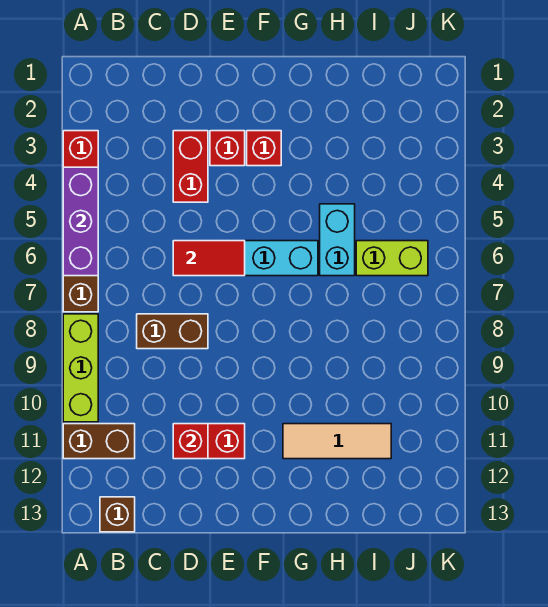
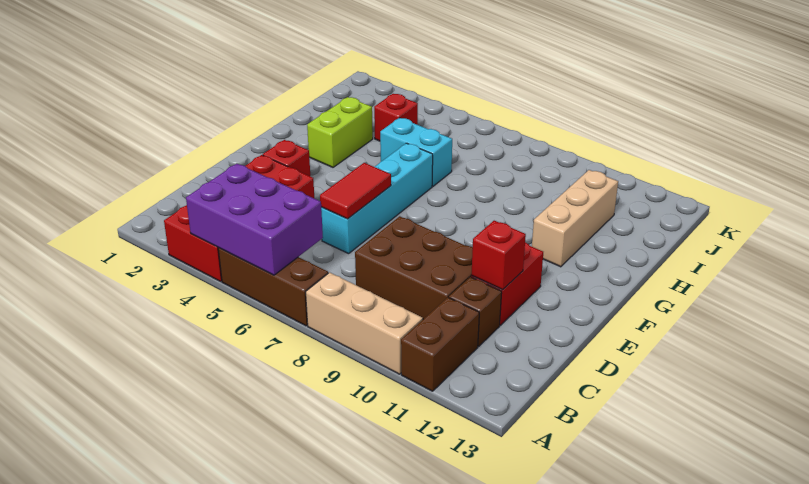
purple 1x3 brick [63,167,98,276] -> purple 2x3 brick [186,164,323,275]
lime 1x3 brick [63,314,98,422] -> tan 1x3 brick [306,272,423,374]
brown 1x1 brick [100,497,135,532] -> brown 1x1 brick moved to [449,277,502,346]
brown 1x2 brick [137,314,208,349] -> brown 2x3 brick [355,216,473,319]
red 1x1 brick [247,131,281,166] -> red 1x1 brick moved to [374,94,418,141]
tan 1x3 tile [283,424,391,459] -> tan 1x3 brick [532,170,618,267]
lime 1x2 brick [356,241,428,276] -> lime 1x2 brick moved to [307,97,373,167]

